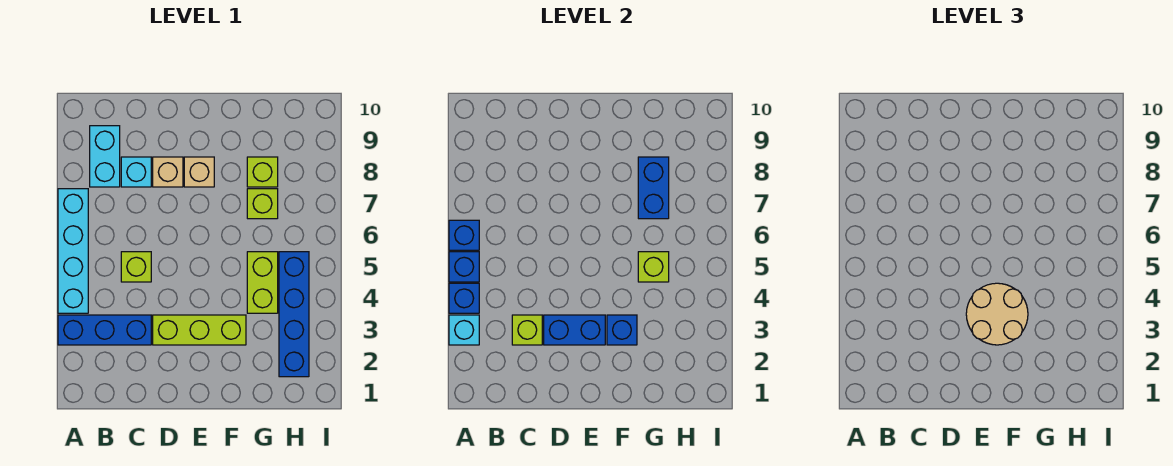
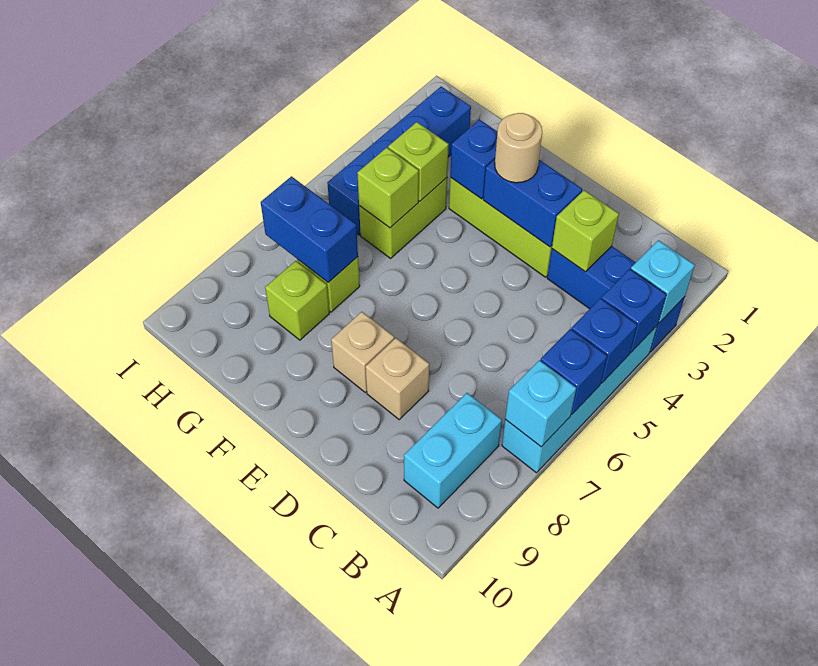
lime 1x1 brick [121,252,151,282] -> lime 1x1 brick moved to [388,122,449,201]
cyan 1x1 brick [121,157,151,187] -> cyan 1x1 brick moved to [505,360,576,447]
tan 2x2 round brick [966,283,1028,345] -> tan 1x1 round brick [495,113,542,183]
blue 1x2 brick [638,157,669,219] -> blue 1x2 brick turned to [261,176,358,283]

